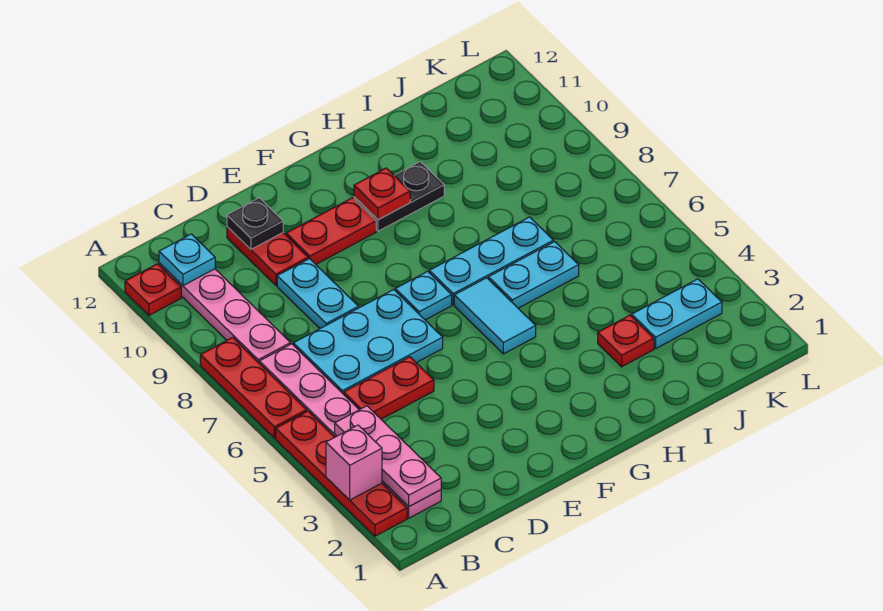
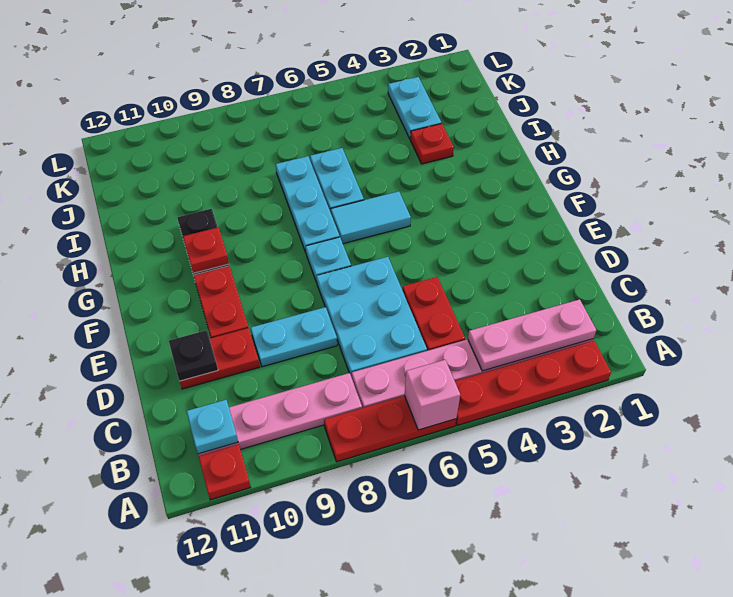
pink 1x1 brick [326,425,382,500] -> pink 1x1 brick moved to [405,360,460,430]

